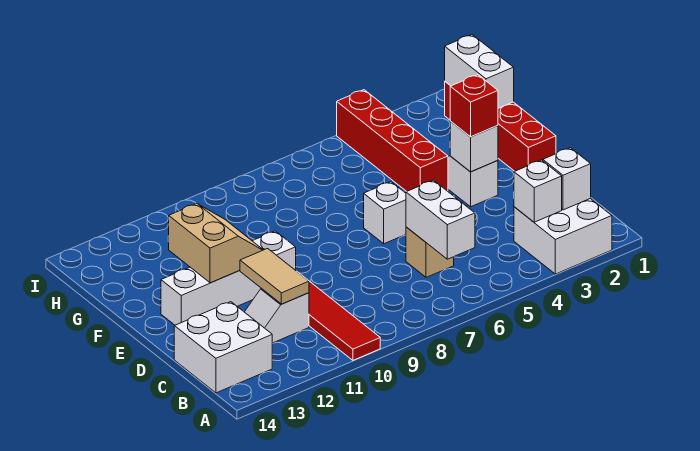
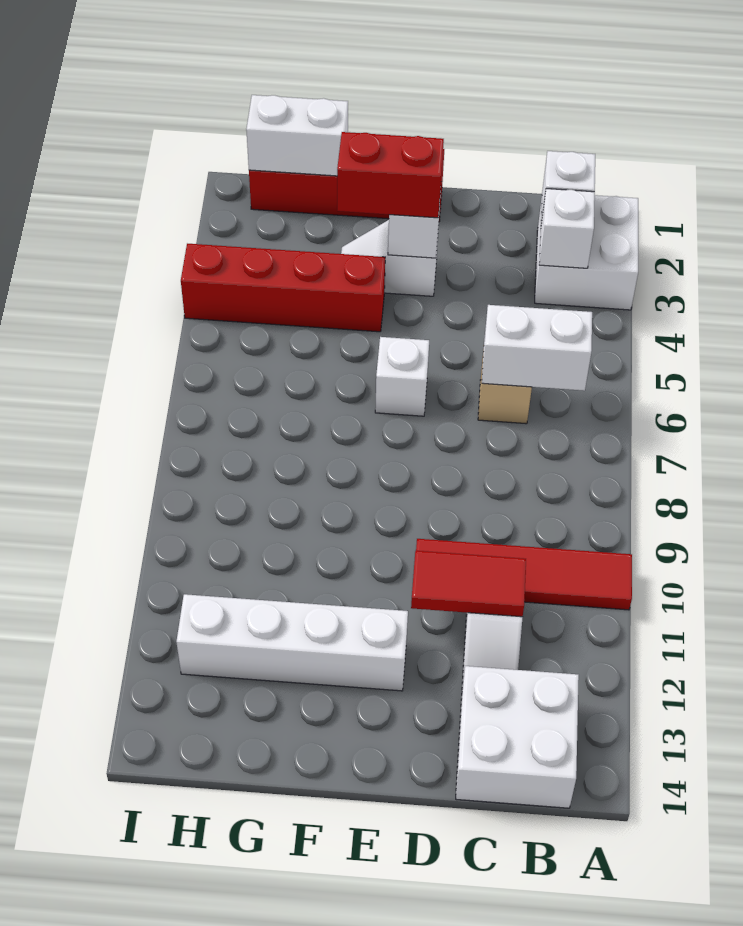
tan 1x2 tile [240,249,309,304] -> red 1x2 tile [411,551,526,617]
red 1x1 brick [450,75,498,137] -> red 1x2 brick [337,132,444,218]
white 1x4 brick [161,231,296,325] -> white 1x4 brick turned to [176,594,408,691]
tan 2x2 slope [168,204,263,283] -> none

